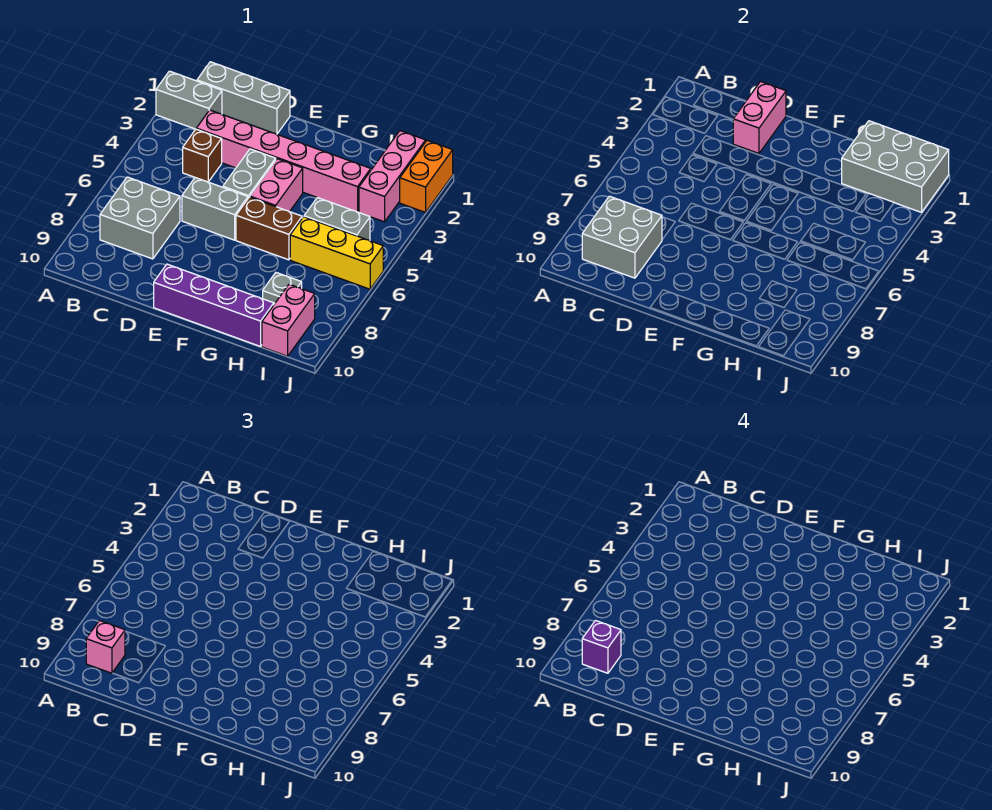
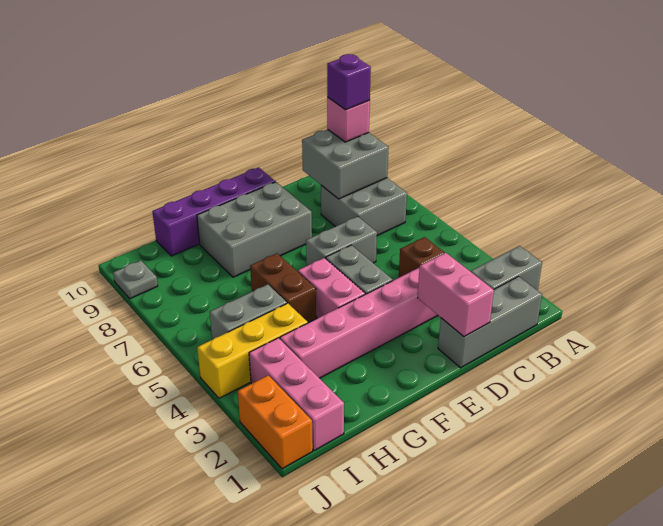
brown 1x2 brick [236,197,302,260] -> brown 1x2 brick turned to [250,253,316,323]
grey 2x3 brick [842,121,949,212] -> grey 2x3 brick moved to [197,182,312,277]
yellow 1x3 brick [290,217,383,289] -> yellow 1x3 brick moved to [197,303,308,398]
grey 1x1 plate [263,273,302,303] -> grey 1x1 plate moved to [113,260,158,299]
pink 1x2 brick [262,284,315,356] -> none

